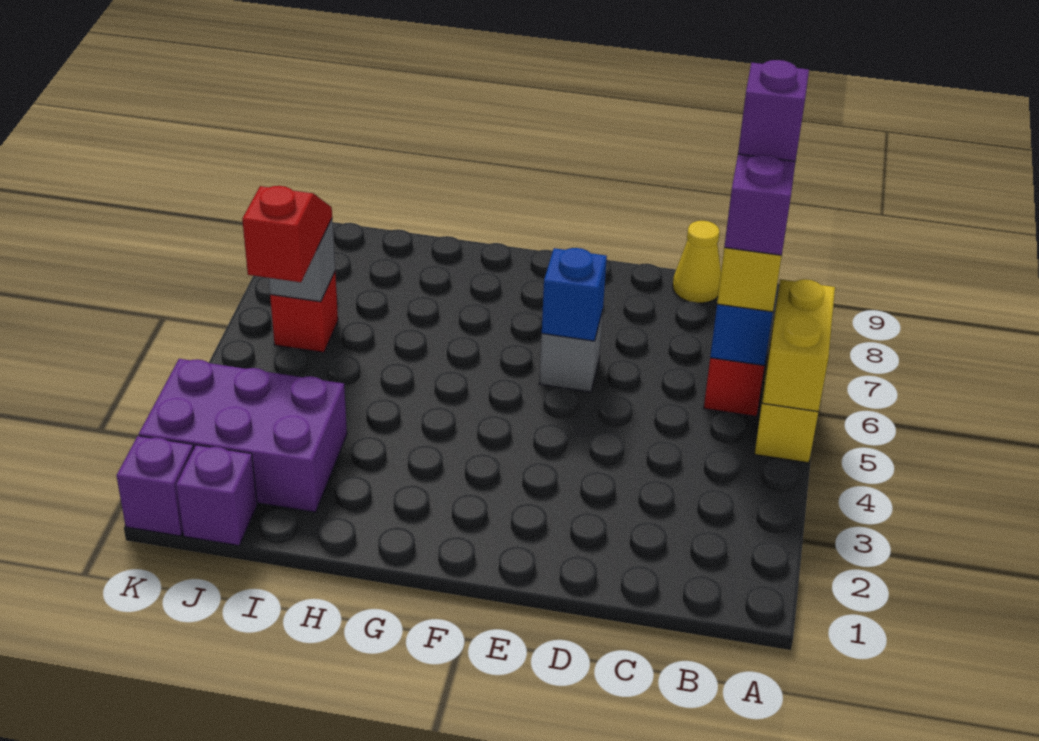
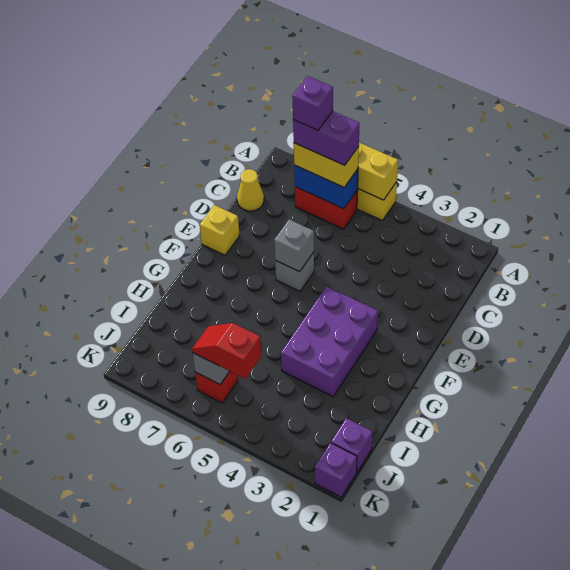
blue 1x1 brick [542,248,607,341] -> grey 1x1 brick [274,219,314,272]
none -> yellow 1x1 brick [200,205,240,255]
purple 2x3 brick [139,359,347,512] -> purple 2x3 brick moved to [281,286,378,397]

